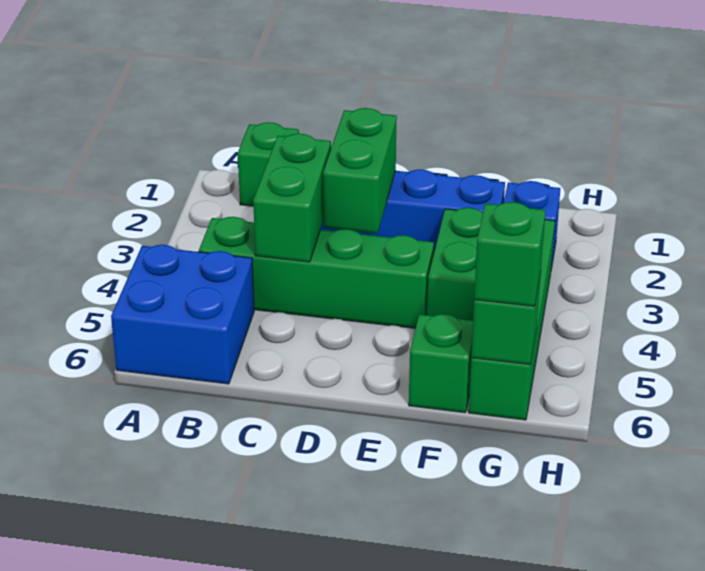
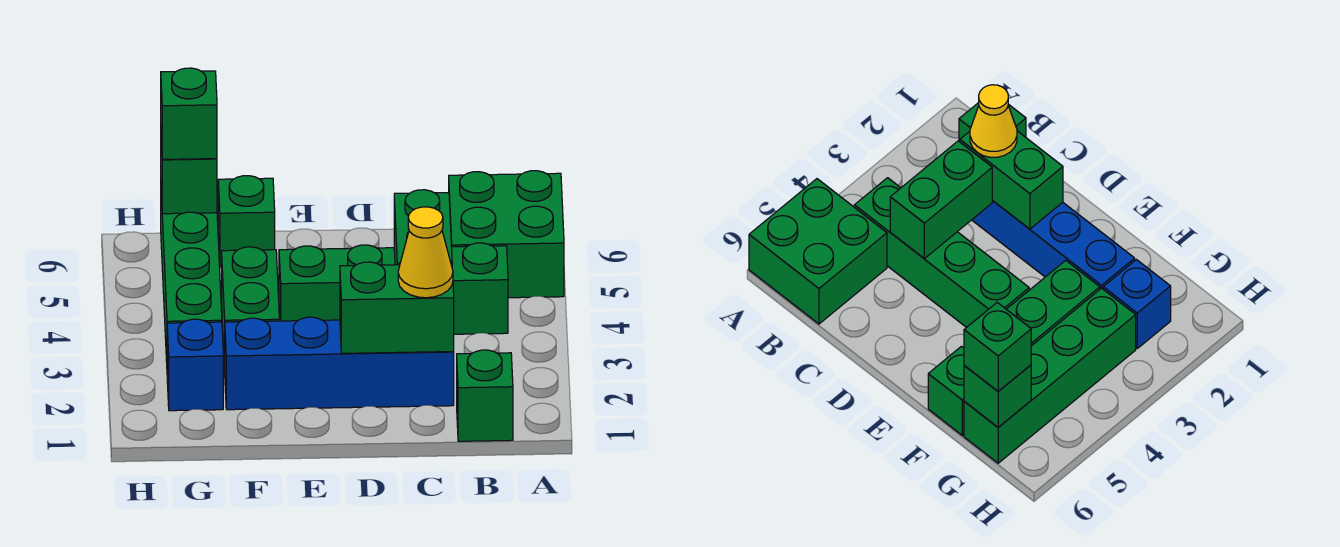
blue 2x2 brick [111,245,254,384] -> green 2x2 brick [449,171,564,298]
none -> yellow 1x1 cone [398,207,453,298]
green 1x2 brick [323,108,397,234] -> green 1x2 brick turned to [340,262,454,353]

